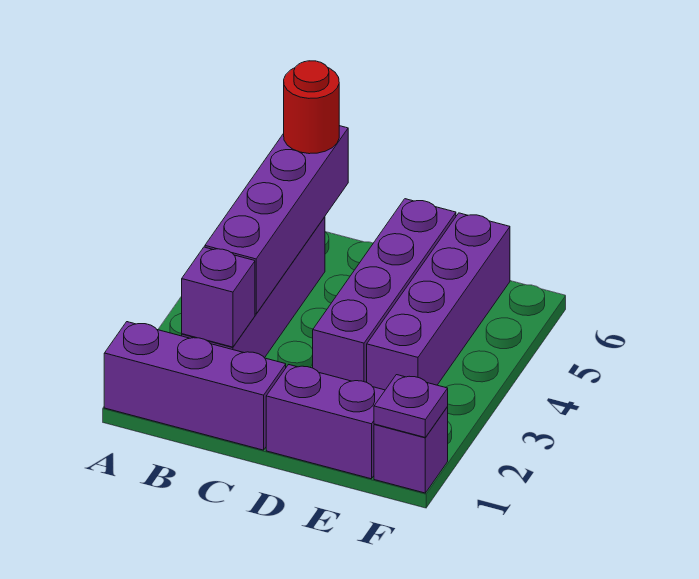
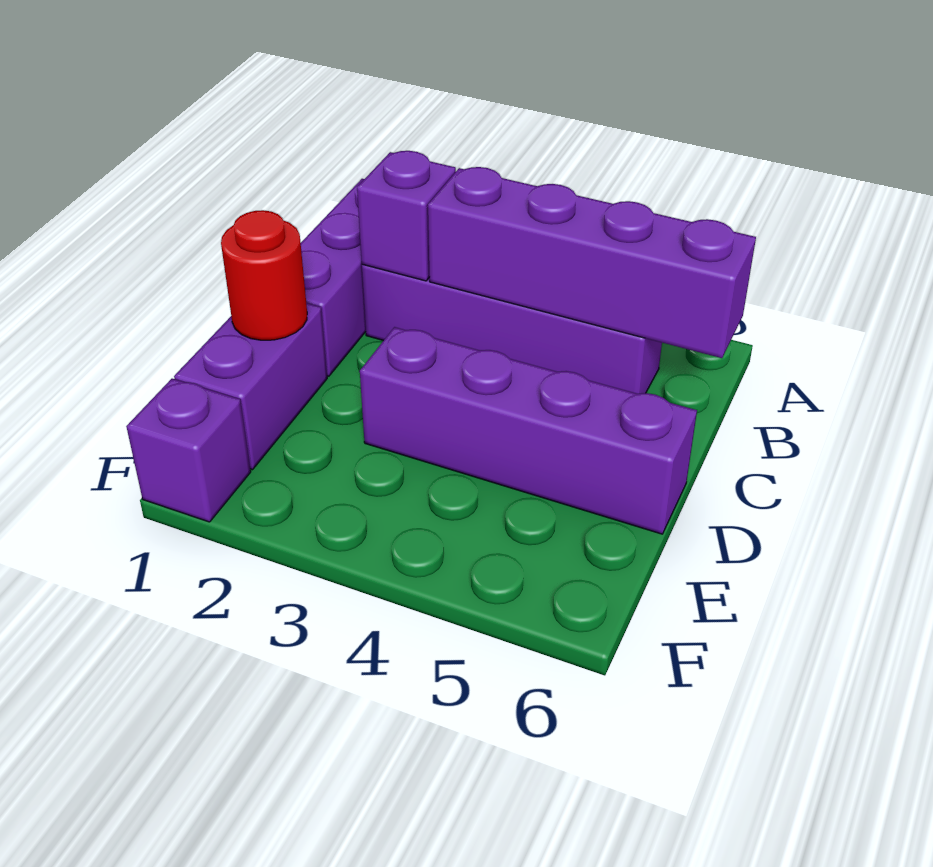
red 1x1 round brick [284,61,339,154] -> red 1x1 round brick moved to [221,210,307,340]
purple 1x4 brick [367,213,510,390] -> none
purple 1x1 plate [374,375,448,437] -> none

